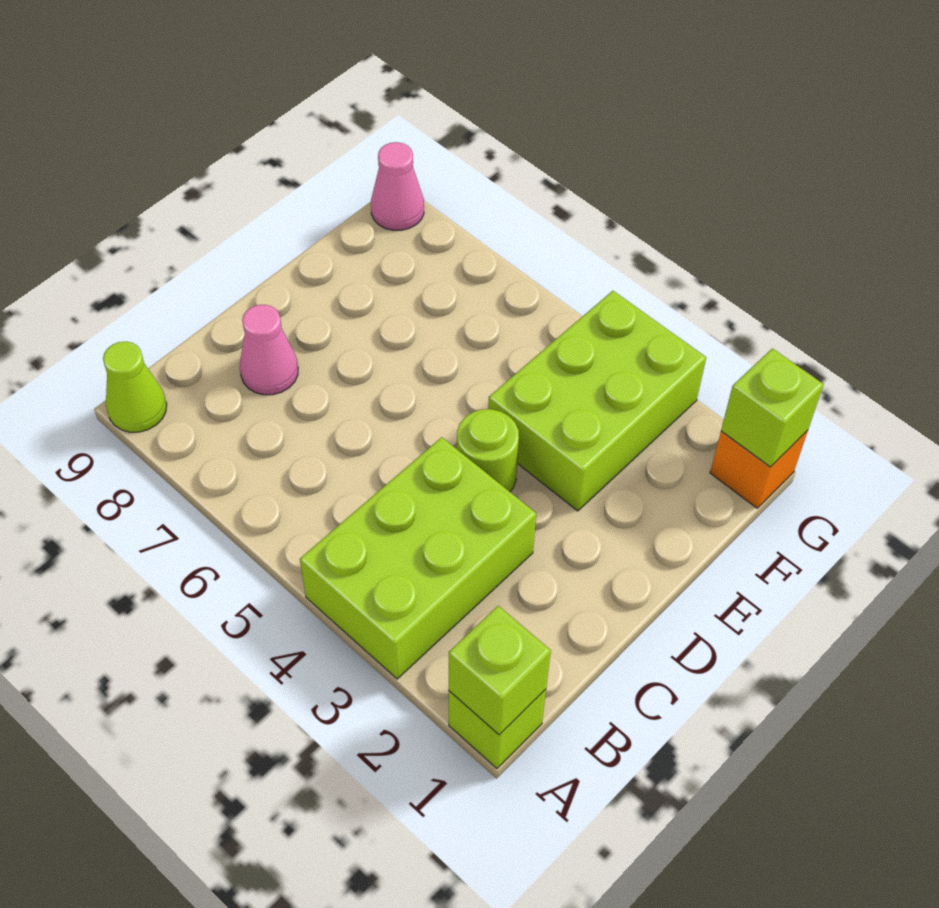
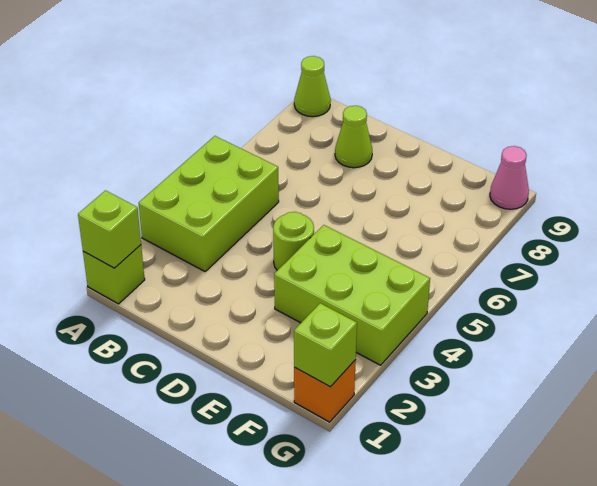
lime 2x3 brick [300,437,536,679] -> lime 2x3 brick turned to [139,136,279,271]
pink 1x1 cone [240,305,298,395] -> lime 1x1 cone [335,106,372,168]

